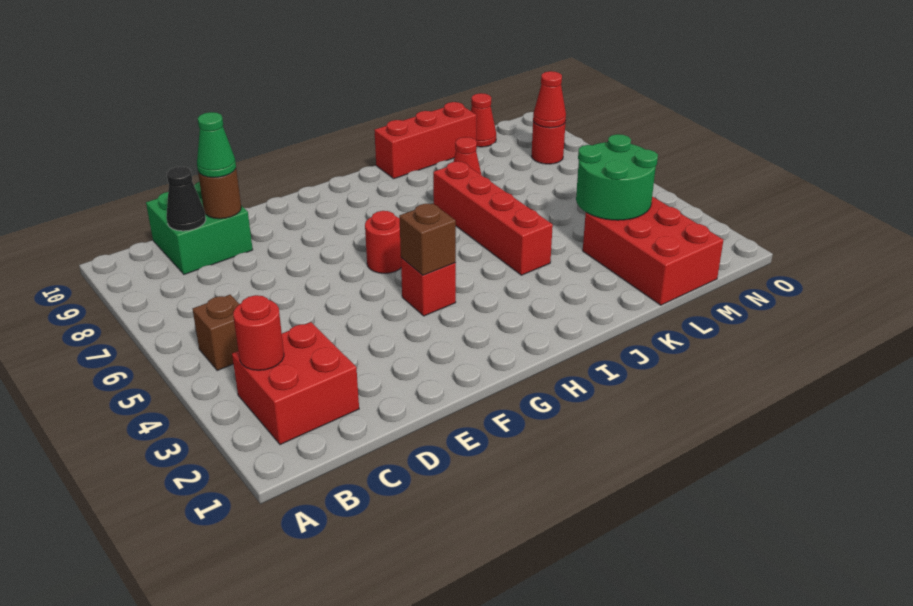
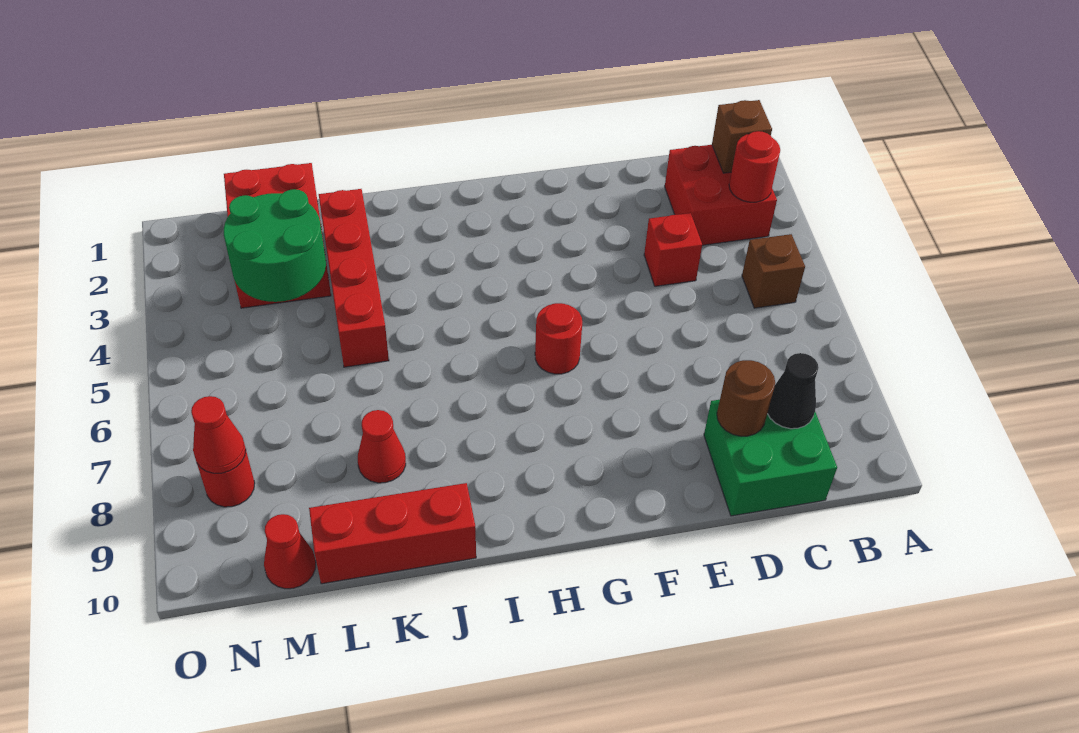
green 1x1 cone [197,112,236,178] -> none
red 1x1 brick [401,258,456,316] -> red 1x1 brick moved to [644,213,702,286]
brown 1x1 brick [399,203,456,275] -> brown 1x1 brick moved to [712,100,772,173]
red 1x4 brick [433,161,553,275] -> red 1x4 brick moved to [319,189,389,367]

